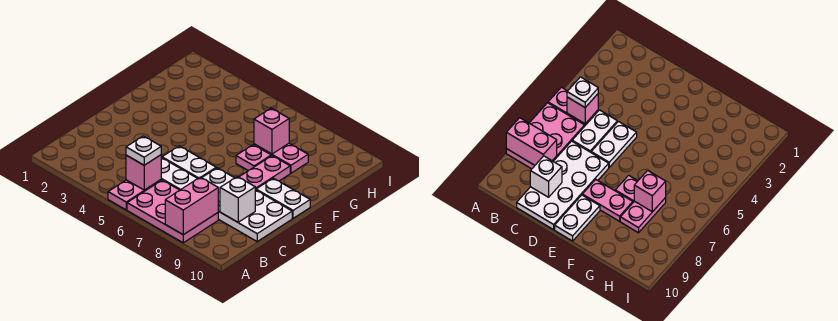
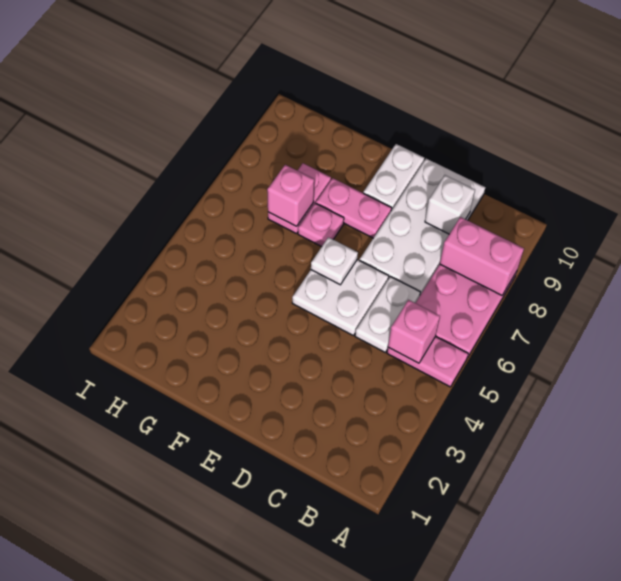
white 1x1 plate [126,136,161,165] -> white 1x1 plate moved to [311,237,358,285]
white 1x2 plate [162,146,216,178] -> white 2x2 plate [292,260,389,336]

